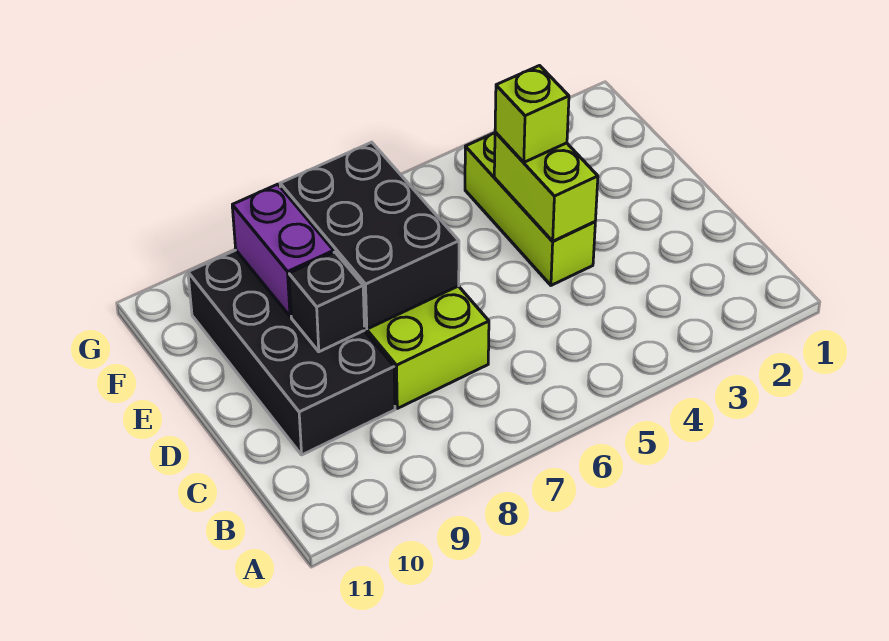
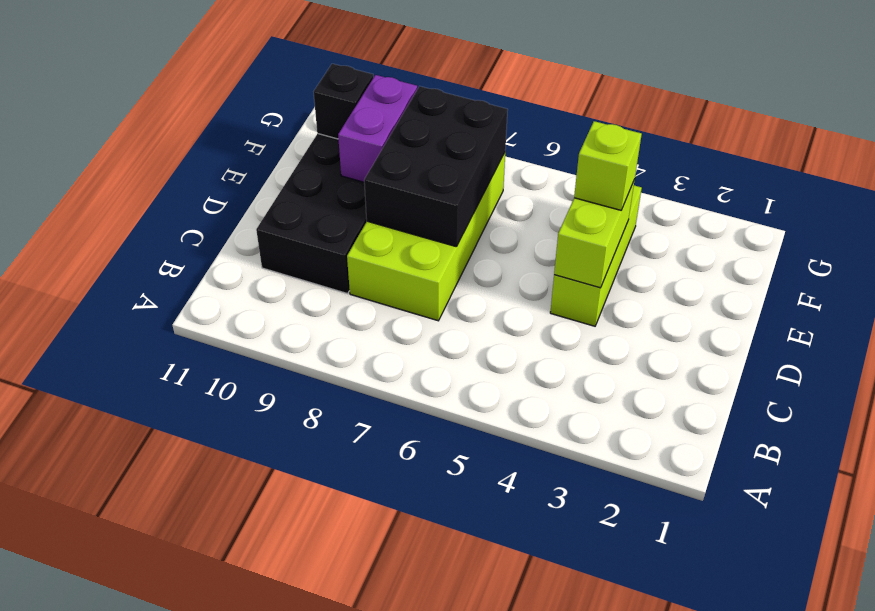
black 1x1 brick [289,252,365,352] -> black 1x1 brick moved to [314,64,373,139]

